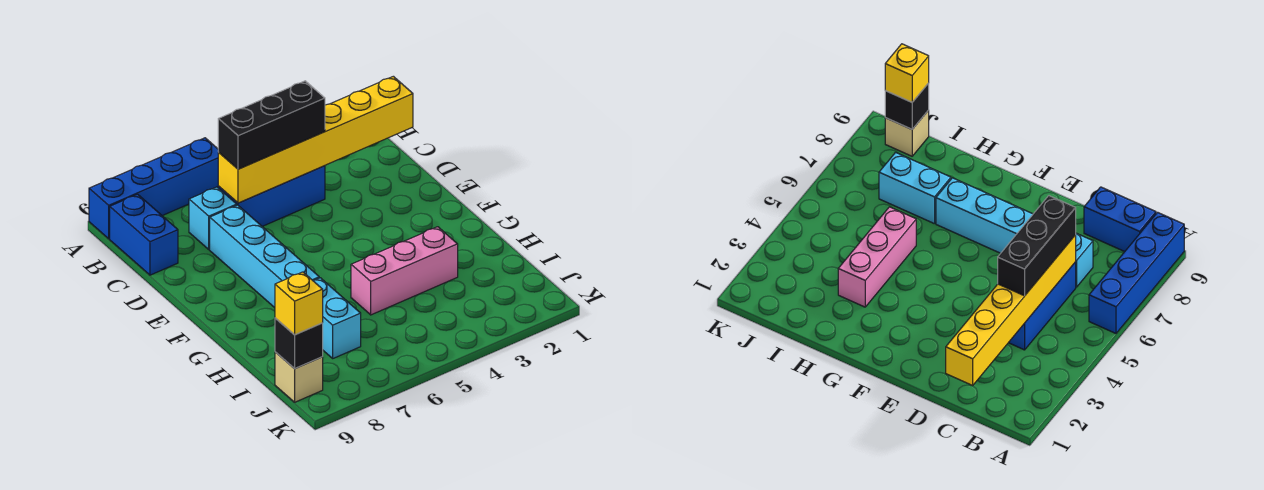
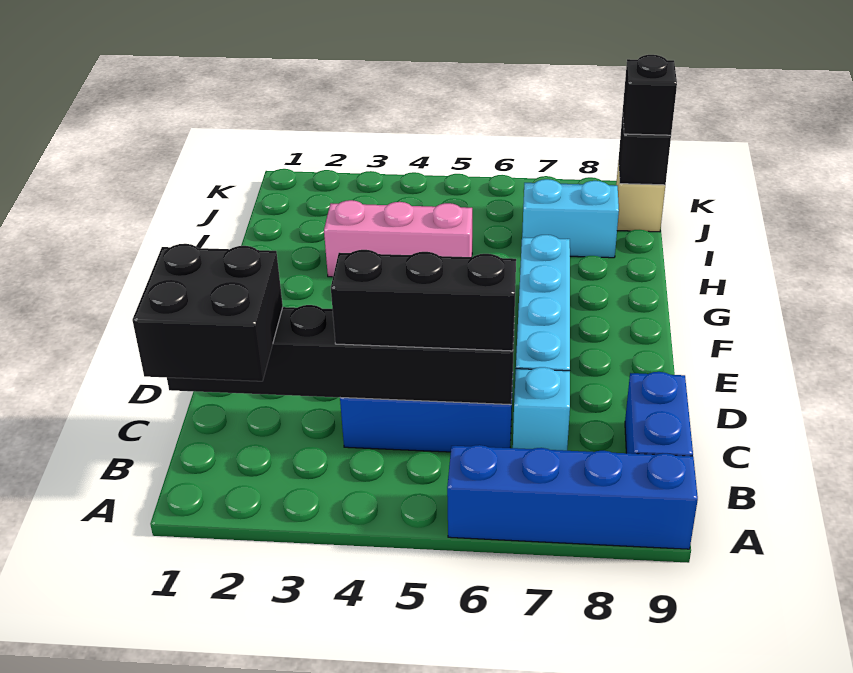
none -> black 2x2 brick [132,244,283,381]
yellow 1x6 brick [218,76,413,203] -> black 1x6 brick [167,305,515,405]
cyan 1x2 brick [313,278,361,358] -> cyan 1x2 brick turned to [522,179,619,258]
yellow 1x1 brick [275,272,323,335] -> black 1x1 brick [623,55,677,135]

